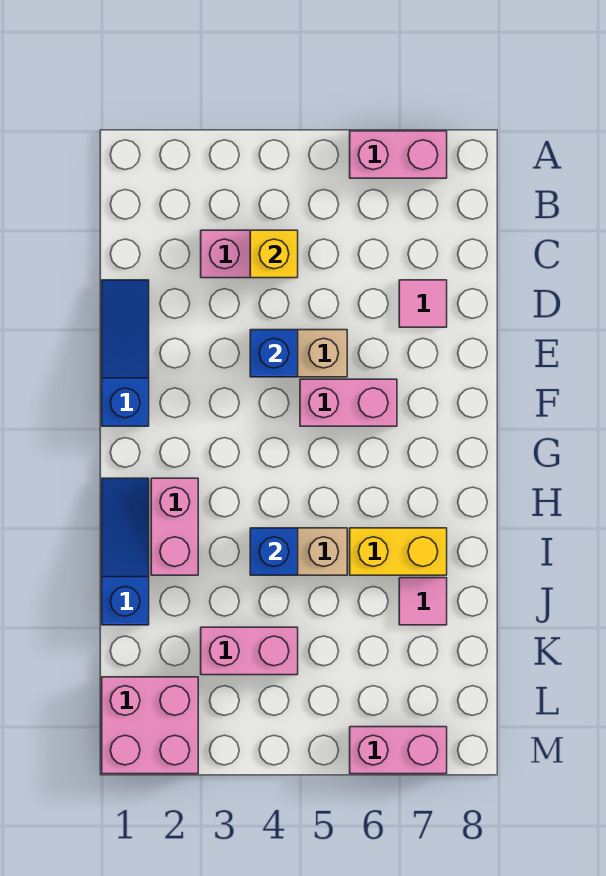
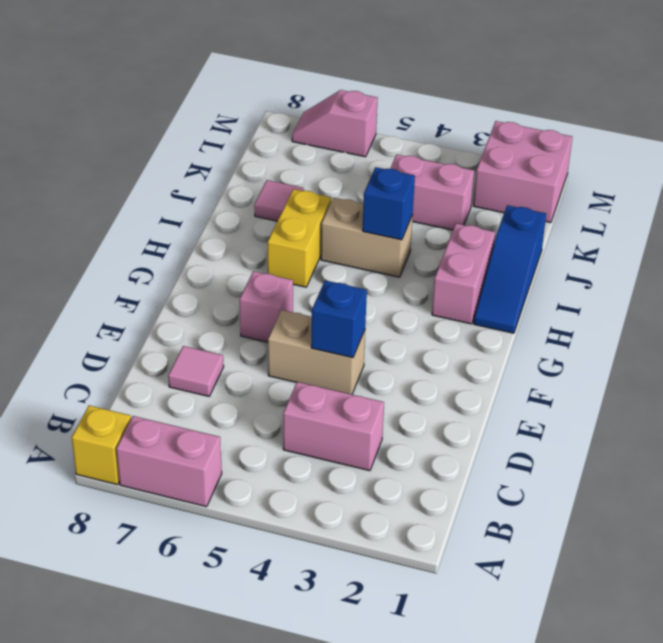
yellow 1x1 brick [250,230,298,278] -> yellow 1x1 brick moved to [72,405,131,485]
blue 1x3 slope [102,280,149,426] -> none
pink 1x2 brick [300,379,397,426] -> pink 1x1 brick [240,271,293,342]
yellow 1x2 brick [350,528,447,575] -> yellow 1x2 brick turned to [268,189,331,287]
pink 1x2 brick [350,727,447,774] -> pink 1x2 slope [292,90,378,157]

